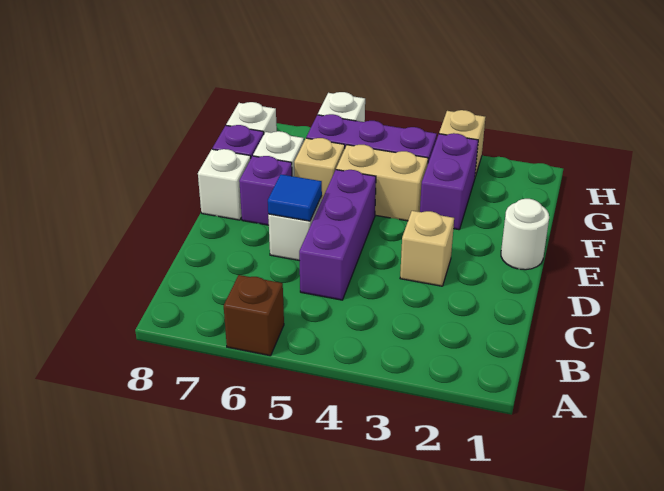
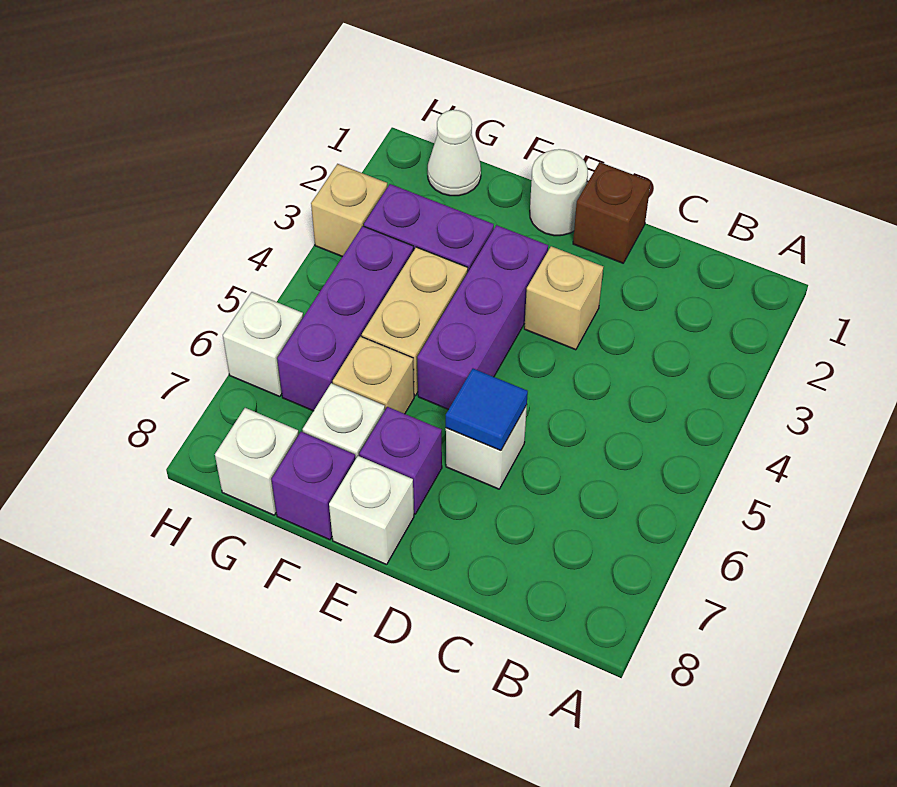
brown 1x1 brick [224,275,284,356] -> brown 1x1 brick moved to [573,162,651,263]
purple 1x3 brick [299,170,376,300] -> purple 1x3 brick turned to [417,225,548,410]
none -> white 1x1 cone [428,110,481,196]

